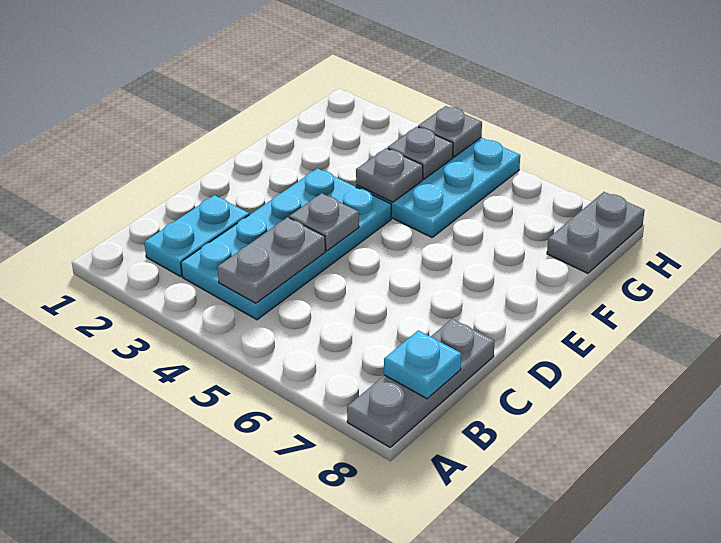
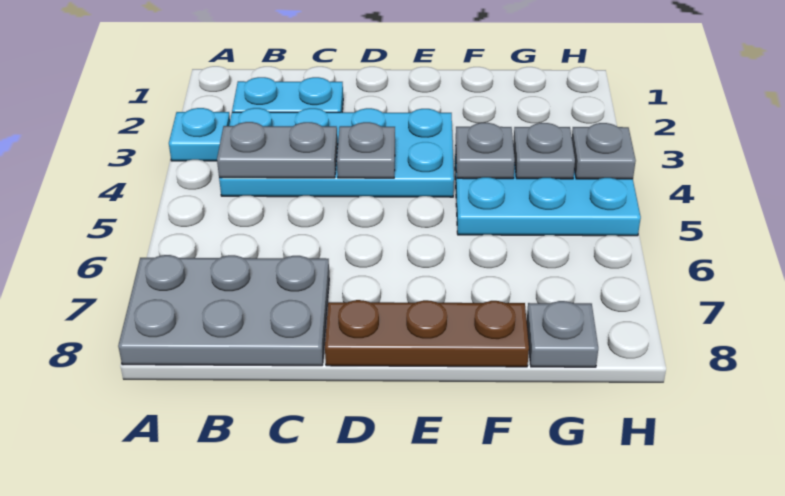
grey 1x3 plate [347,319,495,447] -> grey 2x3 plate [118,255,329,366]
cyan 1x1 plate [384,330,461,399] -> cyan 1x1 plate moved to [169,108,230,161]
none -> brown 1x3 plate [325,300,529,367]
grey 1x2 plate [547,192,645,273] -> grey 1x1 plate [527,301,598,367]

